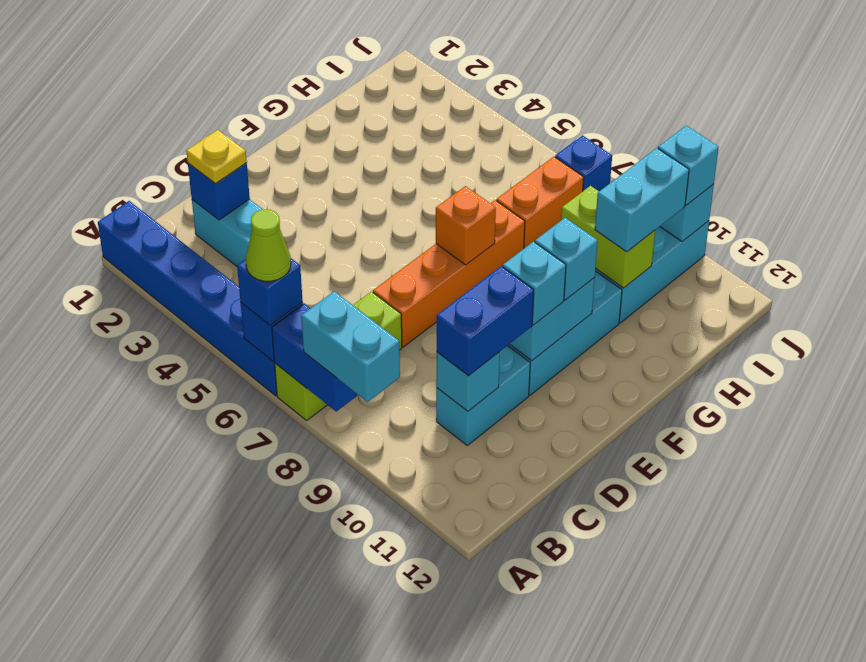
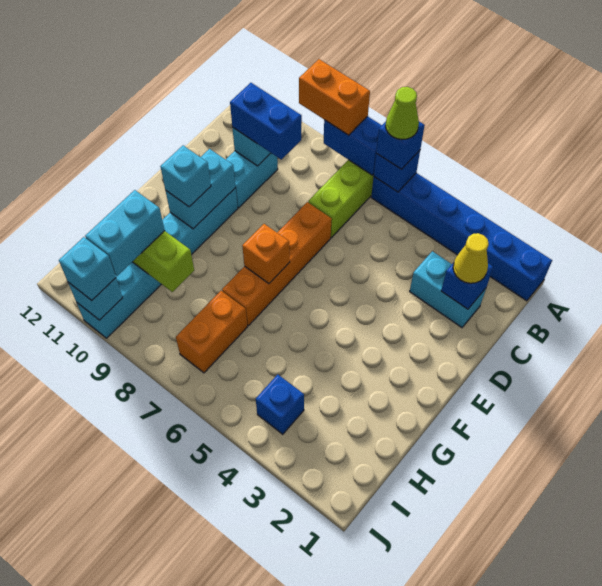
cyan 1x2 brick [301,291,400,402] -> orange 1x2 brick [299,59,370,135]
yellow 1x1 plate [186,130,247,184] -> yellow 1x1 cone [453,233,489,283]
blue 1x2 brick [437,266,534,376] -> blue 1x2 brick turned to [230,83,302,159]
cyan 1x1 brick [503,242,566,325] -> none
blue 1x1 brick [555,135,612,191] -> blue 1x1 brick moved to [256,375,304,434]

